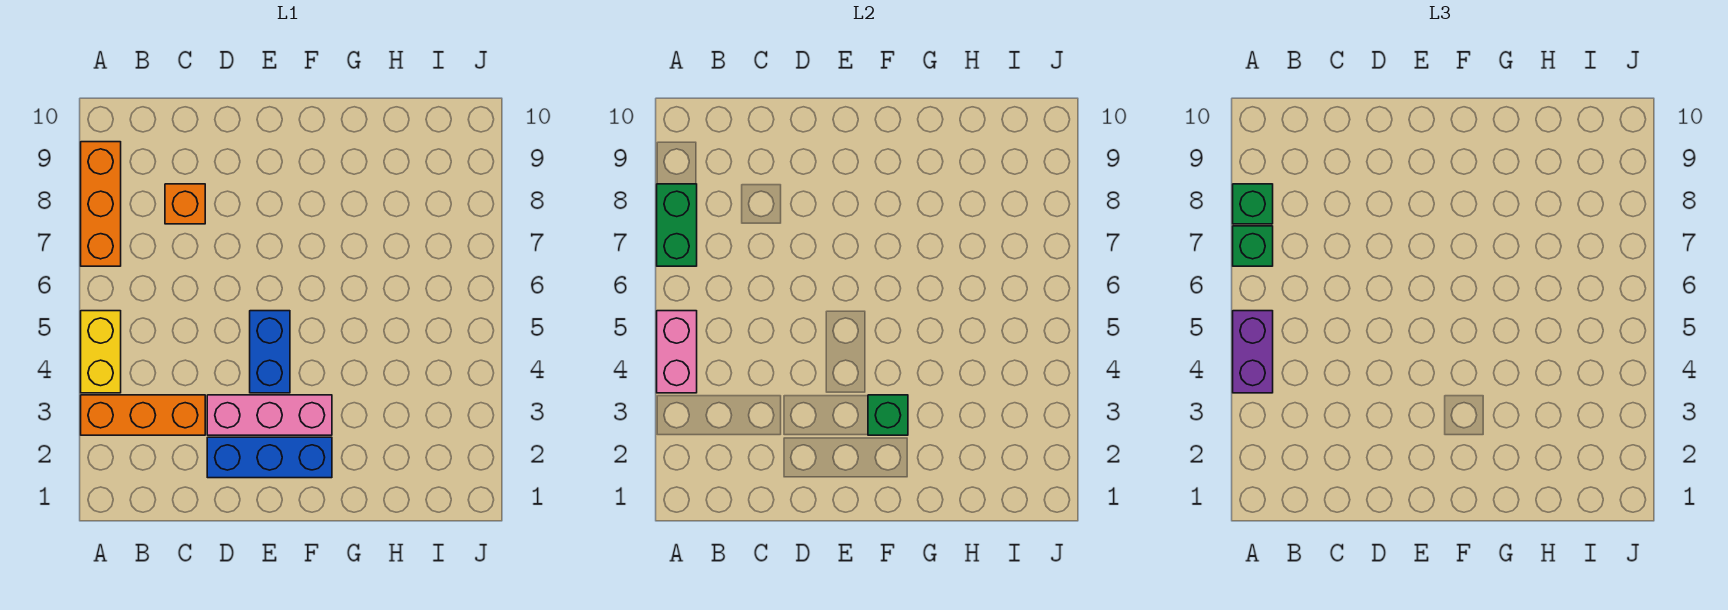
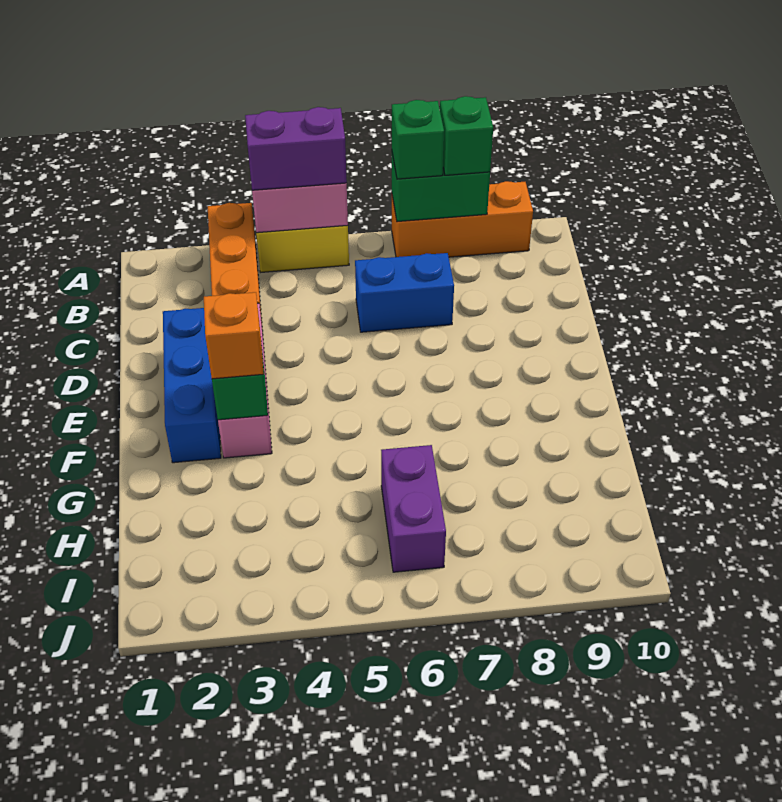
orange 1x1 brick [165,184,205,224] -> orange 1x1 brick moved to [204,292,264,379]
blue 1x2 brick [250,311,290,393] -> blue 1x2 brick moved to [355,253,454,332]
none -> purple 1x2 brick [381,445,446,572]

